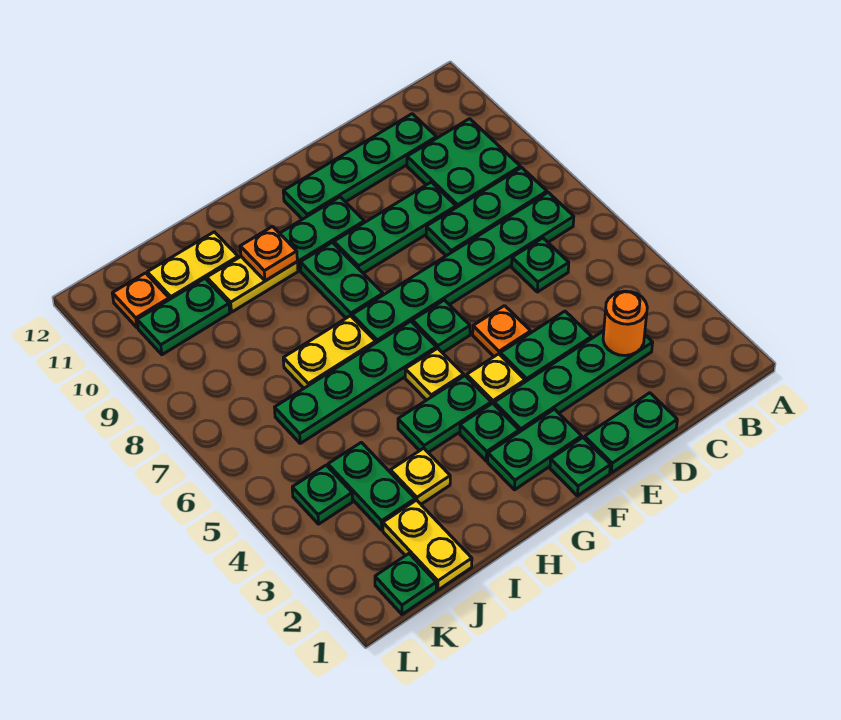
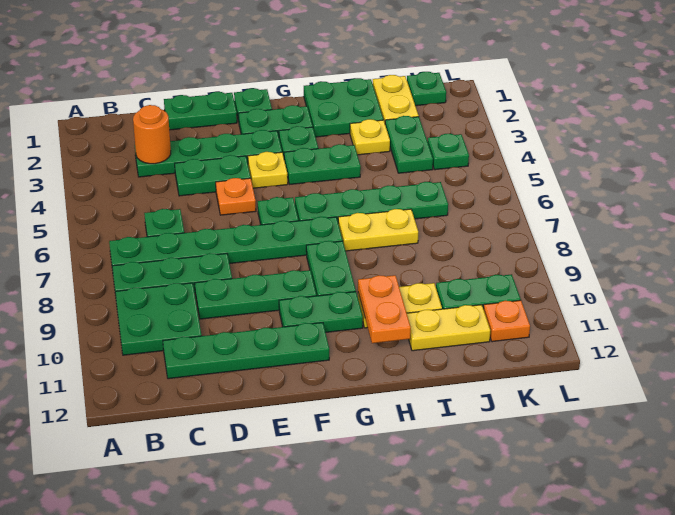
yellow 1x1 plate [405,348,464,400] -> none
none -> green 2x2 plate [304,78,383,137]
orange 1x1 plate [240,227,297,281] -> orange 1x2 plate [358,275,411,343]

